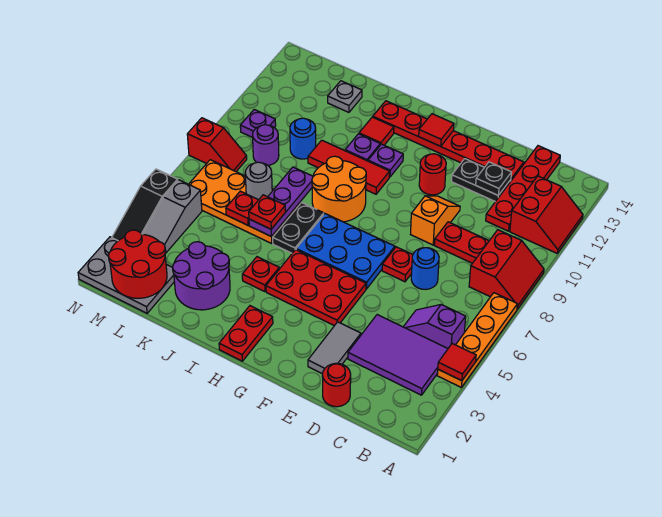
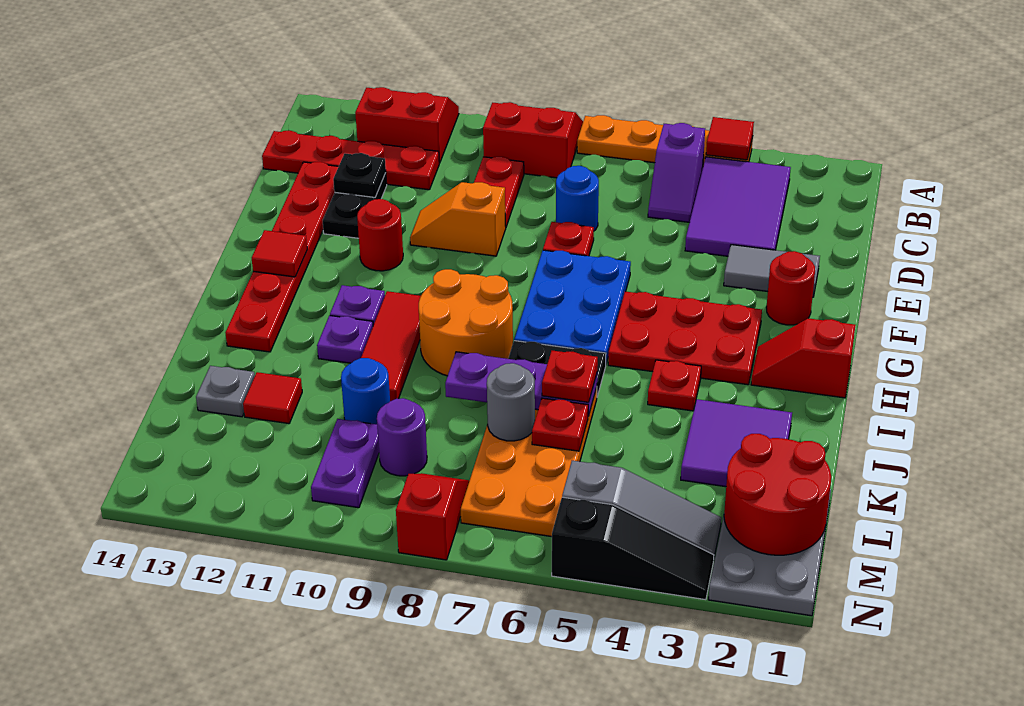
red 1x1 round brick [322,363,351,407] -> red 1x1 round brick moved to [766,251,815,325]
red 2x3 plate [266,250,366,326] -> red 2x3 plate turned to [608,292,762,385]
red 1x2 plate [219,306,273,361] -> red 1x2 slope [751,318,855,398]
red 1x1 tile [359,117,394,145] -> red 1x1 tile moved to [243,372,302,424]
purple 2x2 round brick [173,242,230,310] -> purple 2x2 tile [681,399,792,487]
purple 1x1 plate [240,110,276,138] -> purple 1x2 plate [311,419,379,508]

